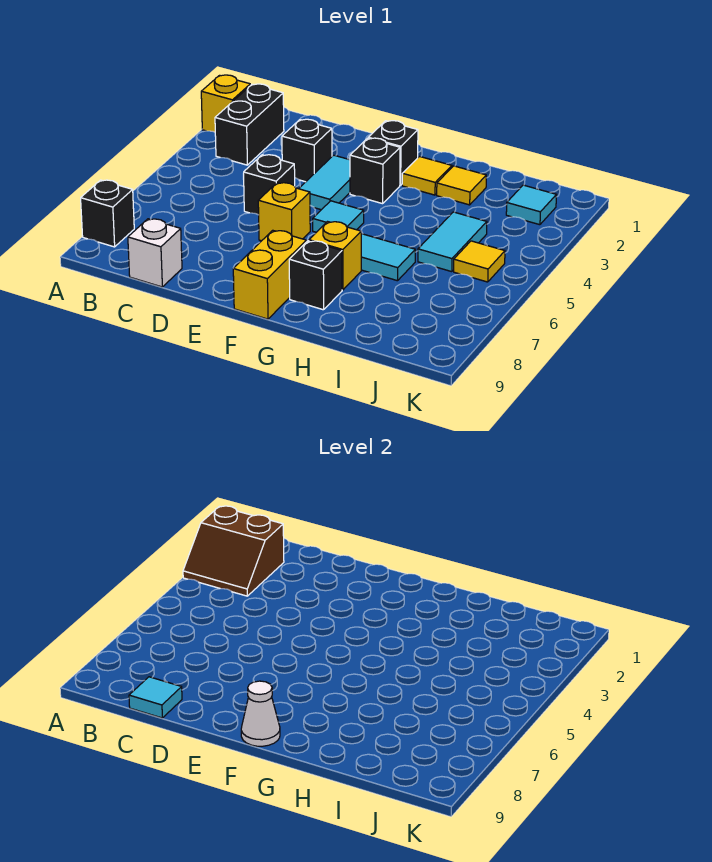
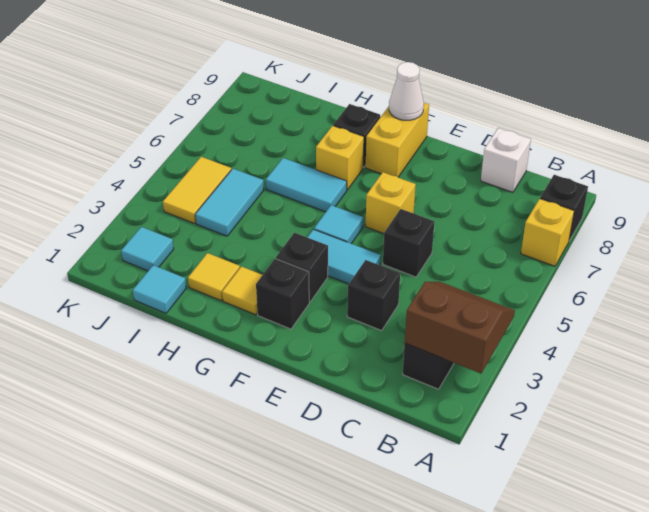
yellow 1x1 brick [201,75,250,132] -> yellow 1x1 brick moved to [521,199,574,266]
cyan 1x1 tile [129,677,182,718] -> cyan 1x1 tile moved to [133,265,186,313]
cyan 1x2 tile [299,155,350,210] -> cyan 1x2 tile turned to [307,229,381,284]
yellow 1x1 tile [454,241,505,282] -> yellow 1x2 tile [163,157,231,223]

